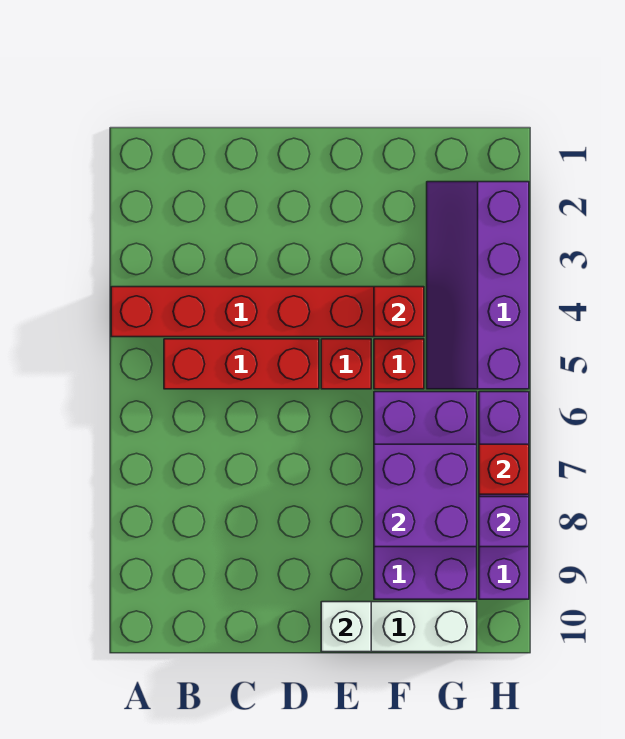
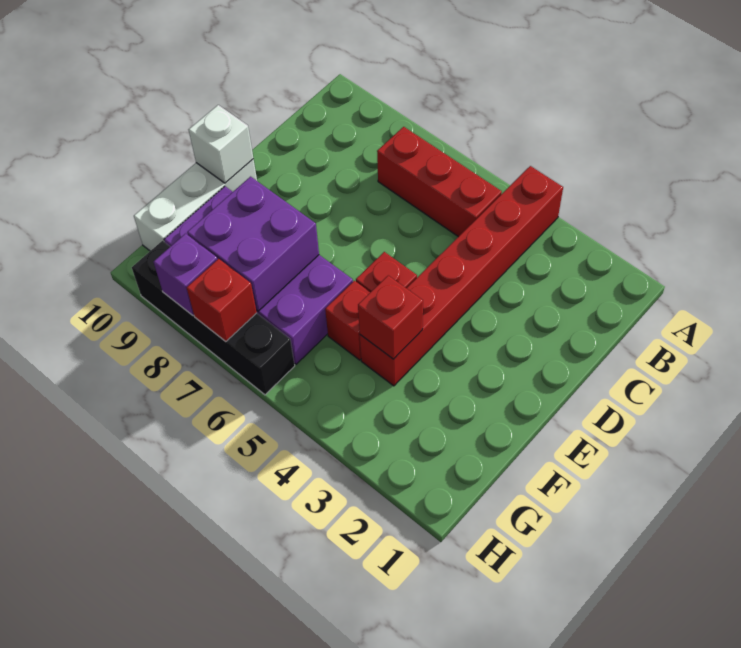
red 1x3 brick [164,339,319,389] -> red 1x3 brick turned to [377,127,502,237]
purple 2x4 slope [427,182,529,389] -> none
purple 1x4 brick [479,392,529,599] -> black 1x4 brick [132,241,295,395]

